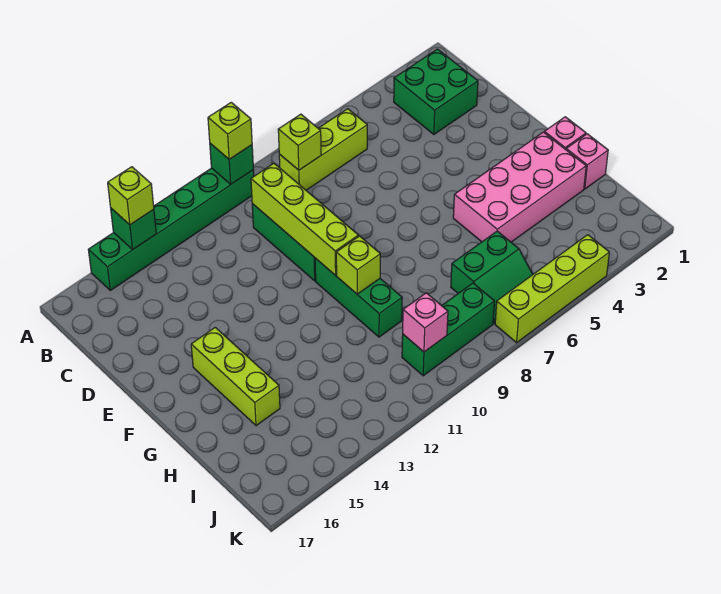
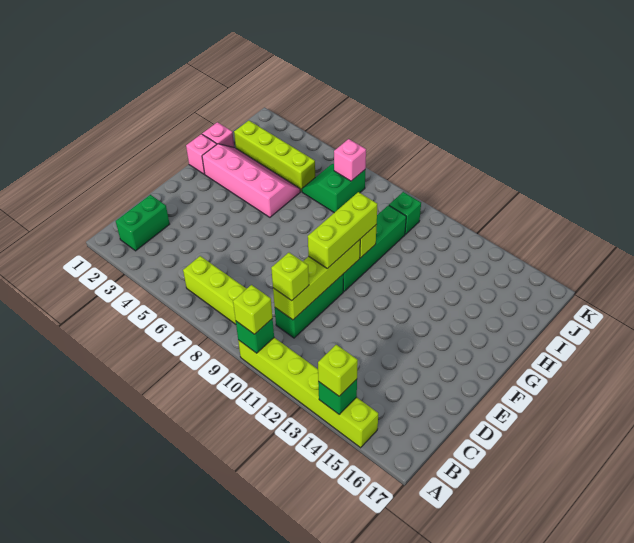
green 1x6 brick [88,168,254,290] -> lime 1x6 brick [238,338,378,448]
green 2x2 brick [394,49,478,134] -> green 1x2 brick [116,195,170,251]
lime 1x1 brick [278,114,321,170] -> lime 1x1 brick moved to [271,253,309,301]
green 1x3 brick [315,258,402,337] -> green 1x4 brick [343,205,406,291]
lime 1x3 brick [191,327,280,426] -> lime 1x3 brick moved to [308,192,377,269]
pink 2x4 brick [453,132,586,242] -> pink 2x4 slope [202,144,300,217]
green 2x2 slope [451,231,533,324] -> green 2x2 slope turned to [302,164,365,213]
green 1x3 brick [402,283,494,376] -> green 1x1 brick [389,192,421,234]
pink 1x1 brick [403,293,448,352] -> pink 1x1 brick moved to [334,139,366,181]
lime 1x4 brick [495,235,609,343] -> lime 1x4 brick moved to [234,121,315,191]

